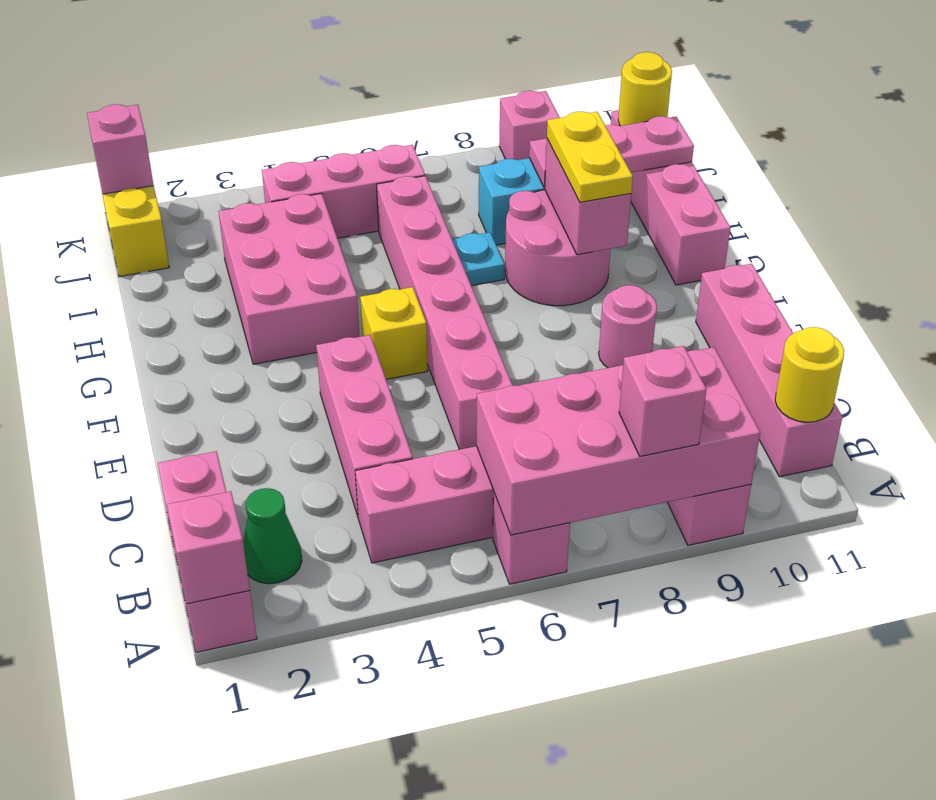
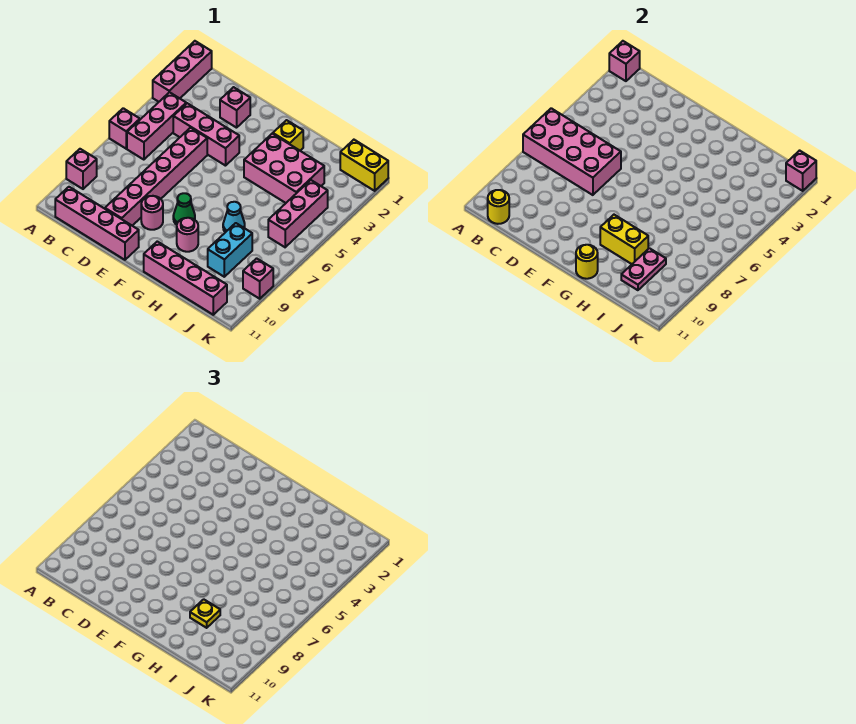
pink 1x3 brick [158,451,257,652] -> pink 1x3 brick turned to [153,41,212,102]
pink 2x4 brick [476,347,760,535] -> pink 2x4 brick turned to [523,108,621,195]
pink 1x1 brick [619,346,707,456] -> pink 1x1 brick moved to [220,87,250,128]
green 1x1 cone [243,488,302,584] -> green 1x1 cone moved to [173,193,195,225]
pink 1x6 brick [377,176,513,449] -> pink 1x6 brick turned to [105,128,207,226]
yellow 1x1 brick [360,287,428,379] -> yellow 1x1 brick moved to [273,120,303,151]
pink 2x2 round brick [505,190,610,306] -> pink 1x1 round brick [177,218,198,252]
pink 1x2 brick [545,139,631,255] -> yellow 1x2 brick [600,215,648,264]
yellow 1x2 plate [547,111,633,202] -> yellow 1x1 plate [190,599,220,628]
cyan 1x1 plate [452,232,505,286] -> cyan 1x1 cone [223,202,245,232]
pink 1x3 plate [529,116,694,188] -> pink 1x2 plate [621,248,666,290]
yellow 1x1 round brick [618,52,672,126] -> yellow 1x1 round brick moved to [576,245,598,279]

